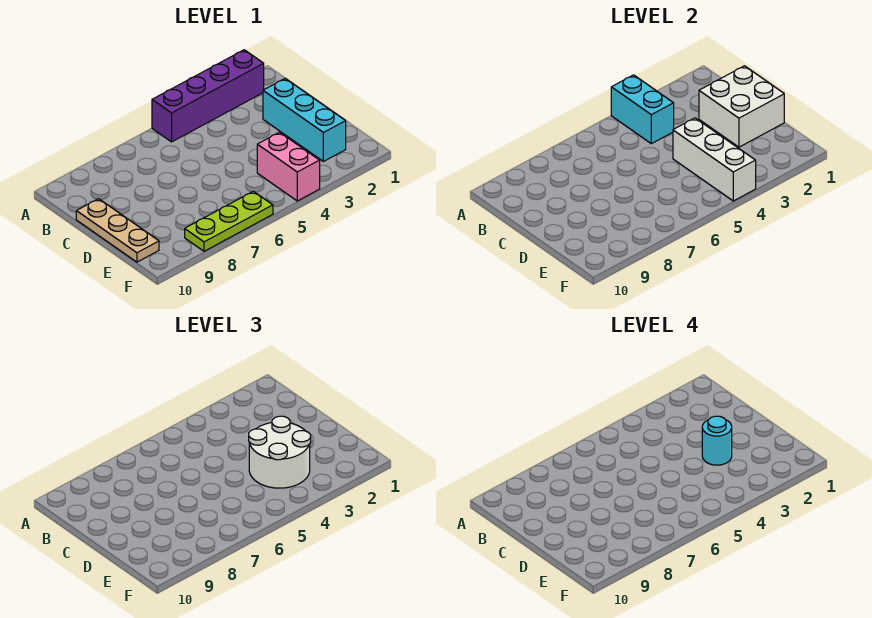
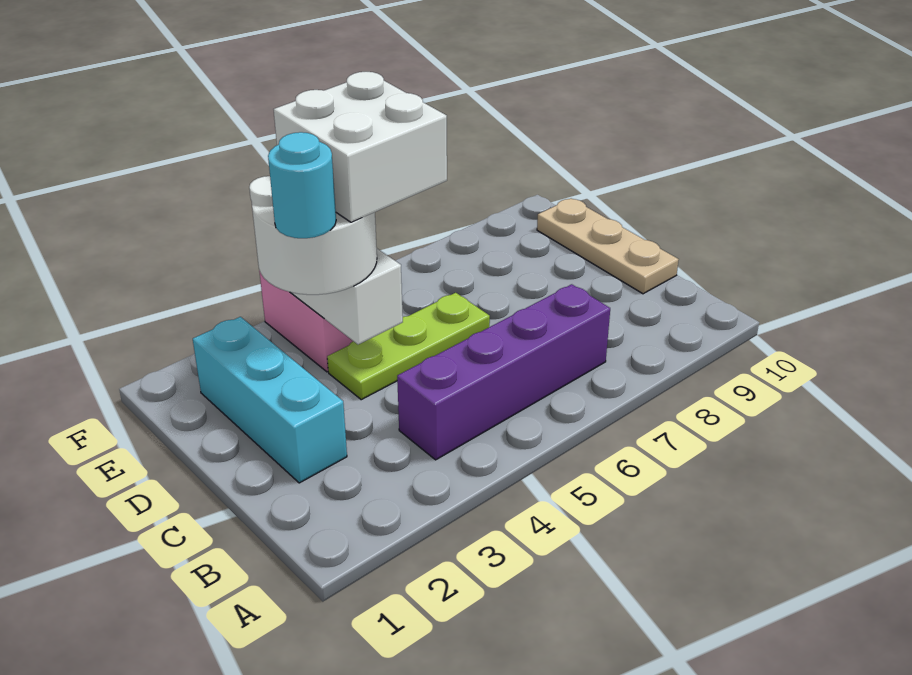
purple 1x4 brick [152,50,264,142] -> purple 1x4 brick moved to [397,284,610,460]
cyan 1x2 brick [611,75,674,144] -> none
white 2x2 brick [699,66,784,147] -> white 2x2 brick moved to [274,72,447,222]
lime 1x3 plate [185,191,273,251] -> lime 1x3 plate moved to [327,293,490,400]

